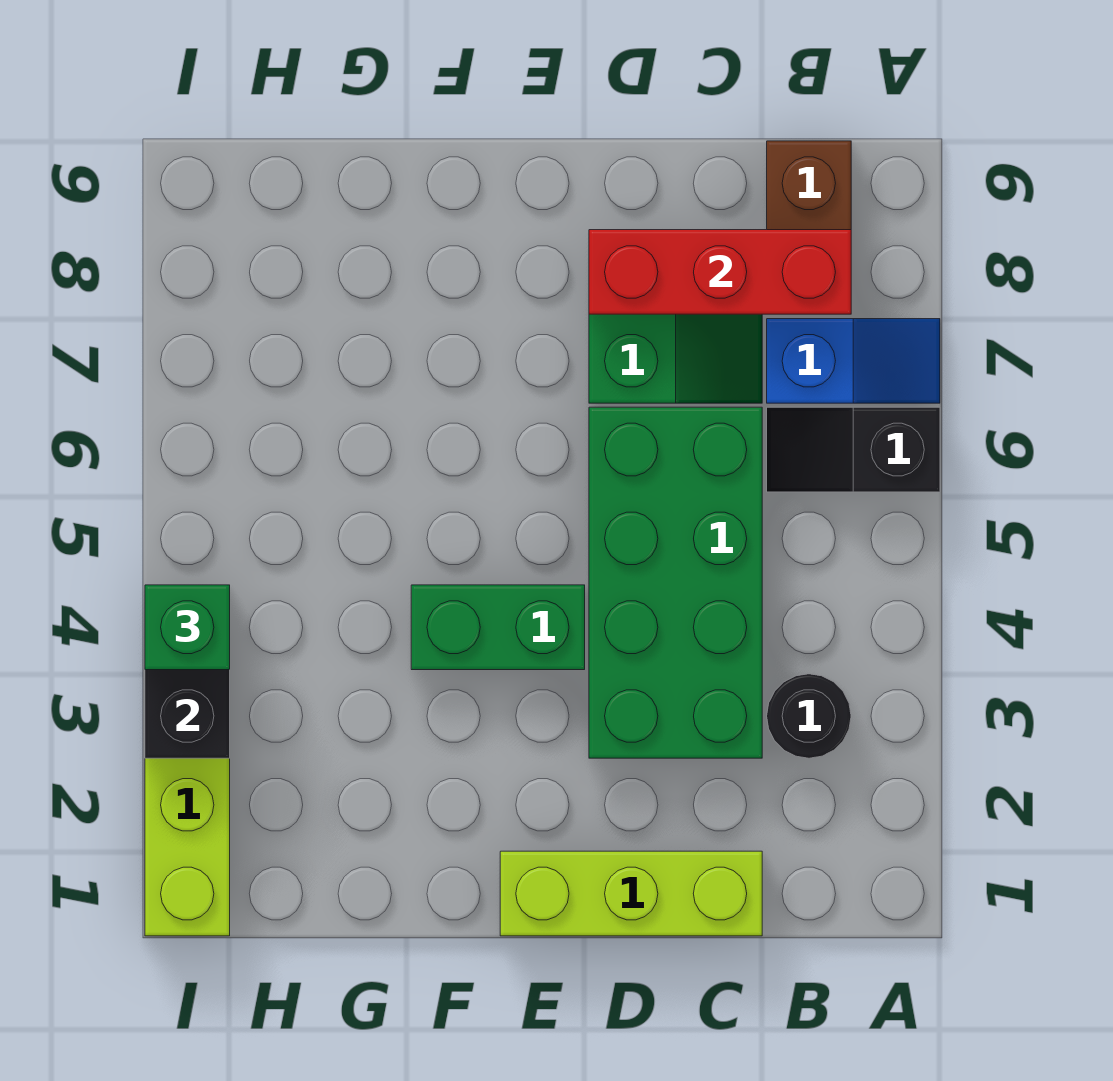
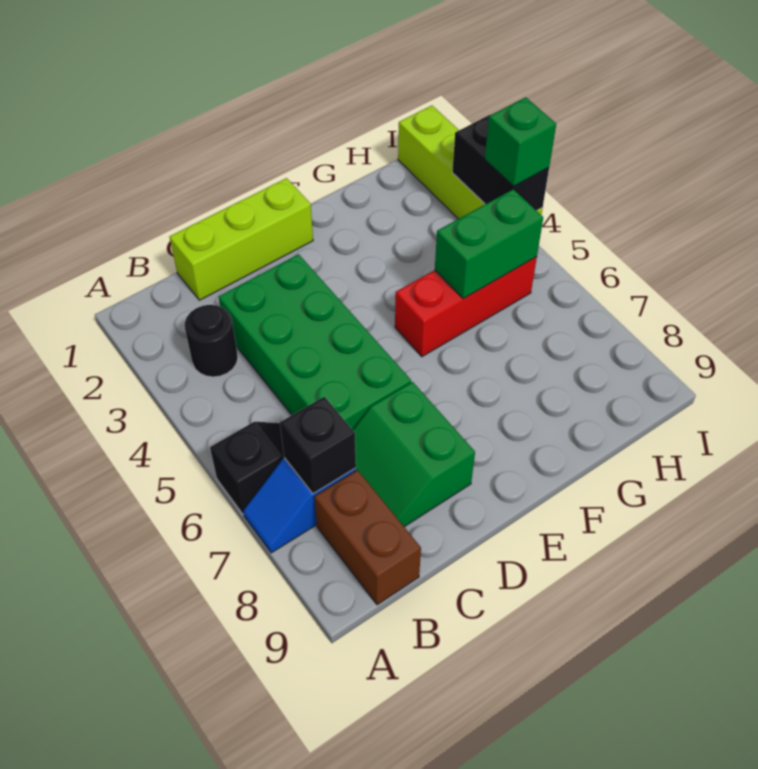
none -> black 1x1 brick [280,397,356,494]
red 1x3 brick [589,230,851,314] -> red 1x3 brick moved to [395,257,537,357]
green 1x2 brick [411,585,585,670] -> green 1x2 brick moved to [435,189,543,299]

